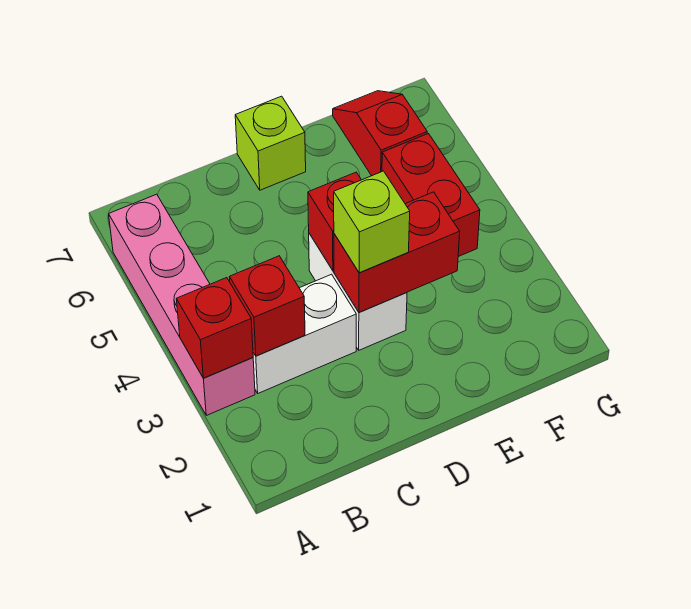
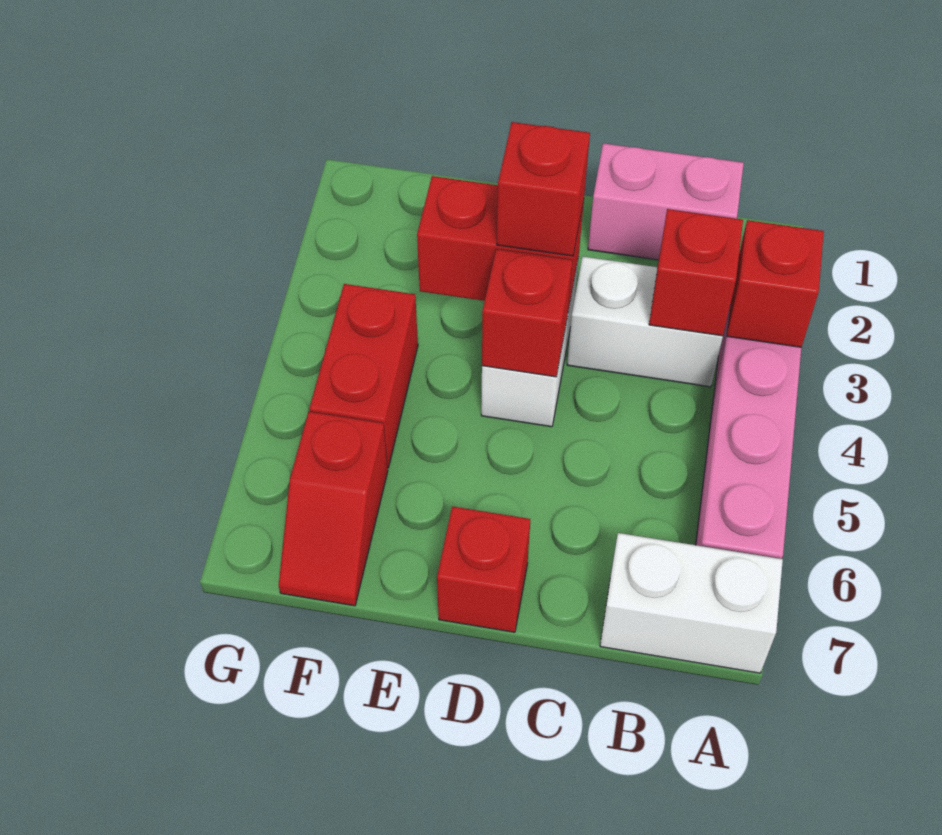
none -> white 1x2 brick [600,533,783,673]
none -> pink 1x2 brick [588,143,744,260]
lime 1x1 brick [334,171,410,273] -> red 1x1 brick [497,122,590,256]
lime 1x1 brick [235,96,306,190] -> red 1x1 brick [437,506,530,632]

